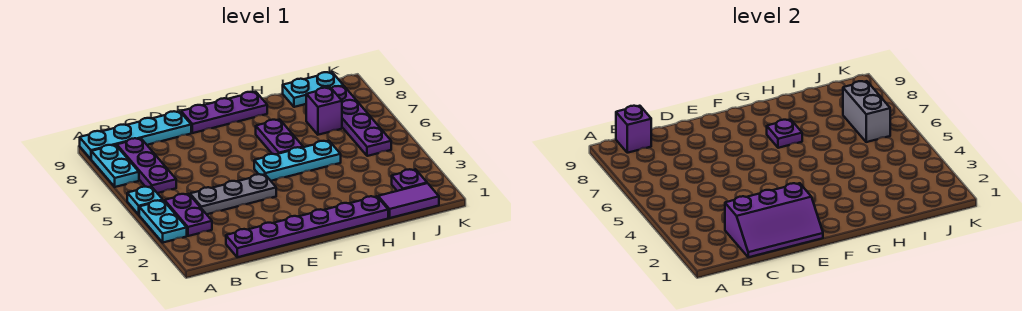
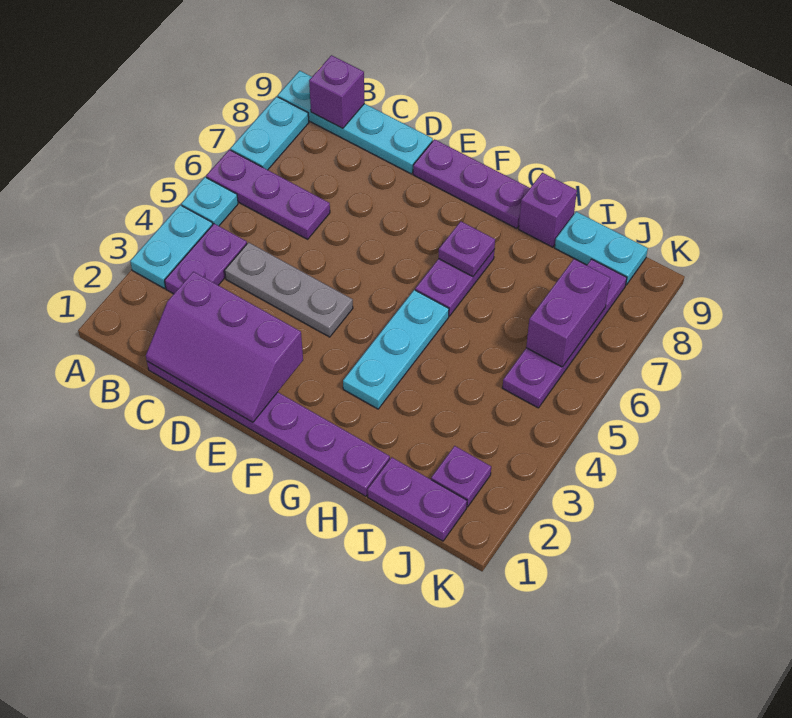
purple 1x3 plate [117,138,176,193] -> purple 1x3 plate turned to [206,150,330,239]
cyan 1x3 plate [254,141,341,181] -> cyan 1x3 plate turned to [343,290,449,409]
purple 1x2 tile [378,183,439,218] -> purple 1x2 plate [368,457,467,541]
purple 1x1 brick [306,88,342,135] -> purple 1x1 brick moved to [519,173,577,247]
grey 1x2 brick [843,81,890,142] -> purple 1x2 brick [526,259,610,367]

